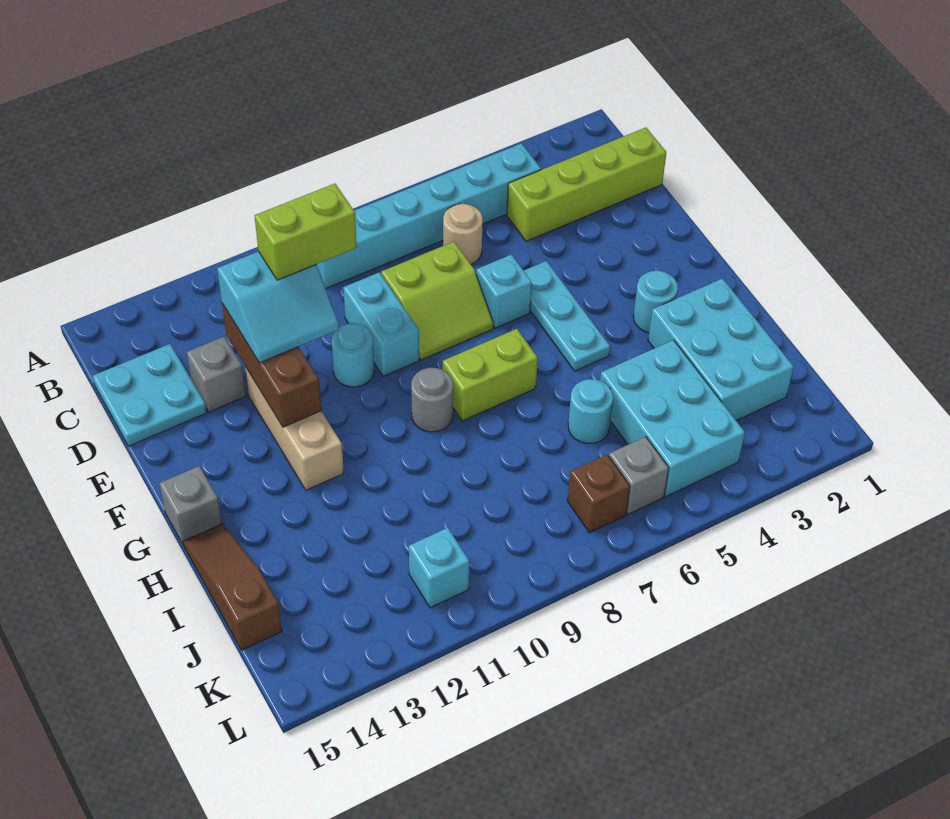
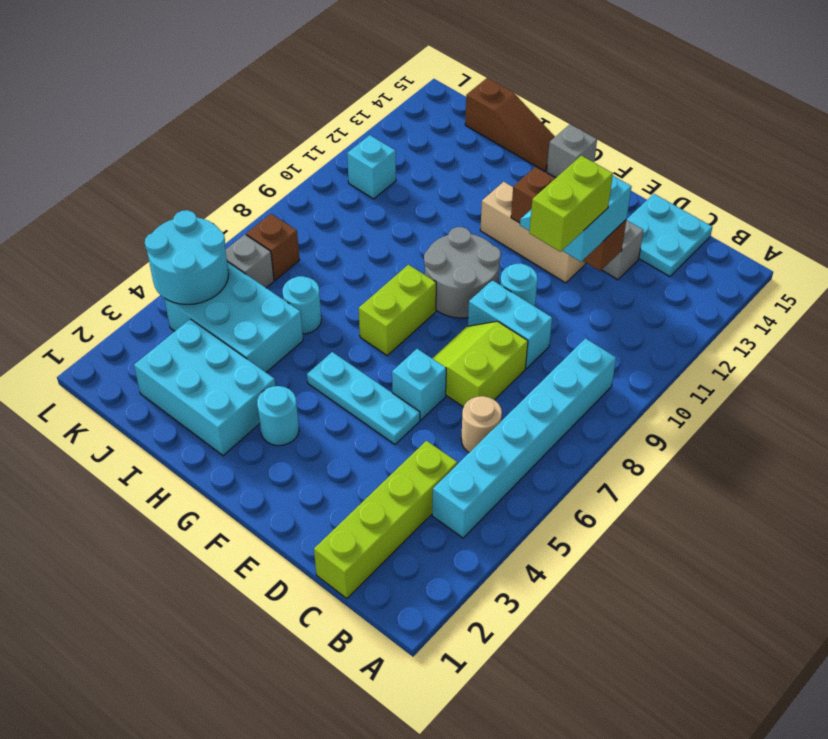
grey 1x1 round brick [411,368,453,432] -> grey 2x2 round brick [424,227,501,318]
none -> cyan 2x2 round brick [145,210,229,304]

